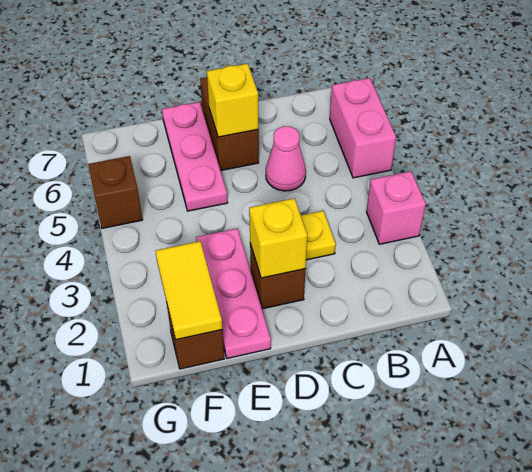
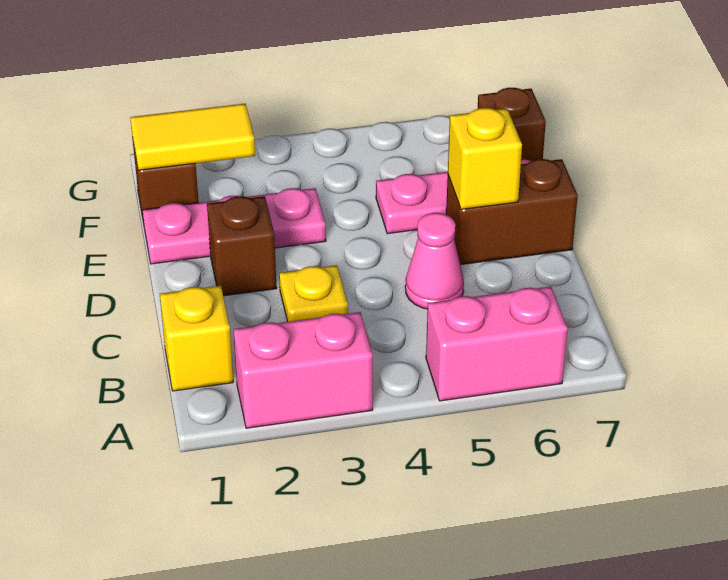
pink 1x1 brick [367,171,426,244] -> pink 1x2 brick [234,312,373,428]
yellow 1x1 brick [249,198,307,278] -> yellow 1x1 brick moved to [160,286,233,391]
brown 1x1 brick [88,156,143,228] -> brown 1x1 brick moved to [478,88,546,161]

